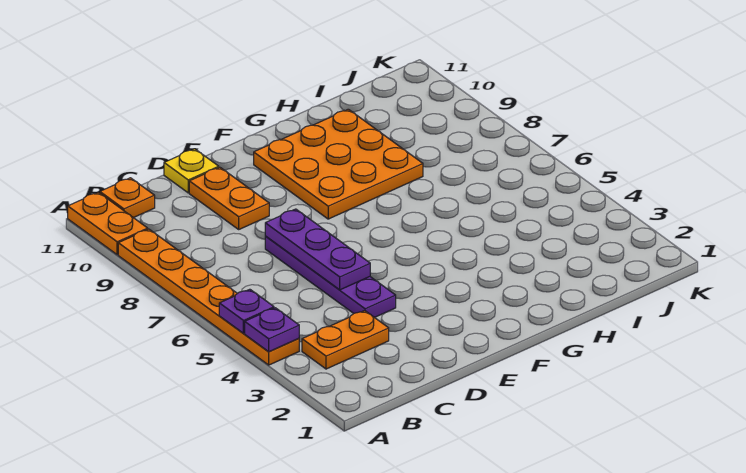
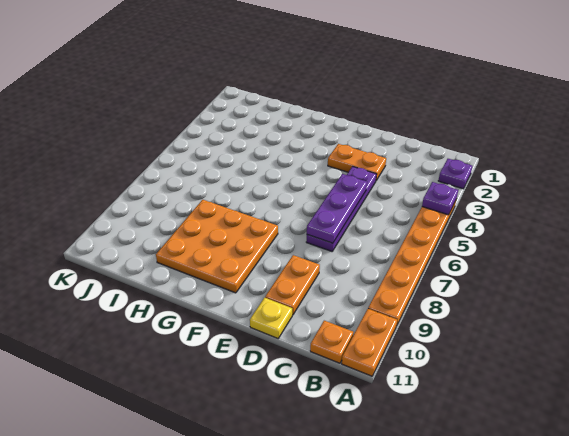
purple 1x1 plate [219,289,274,333] -> purple 1x1 plate moved to [438,159,472,189]
orange 1x2 plate [302,311,389,369] -> orange 1x2 plate moved to [328,144,386,180]

